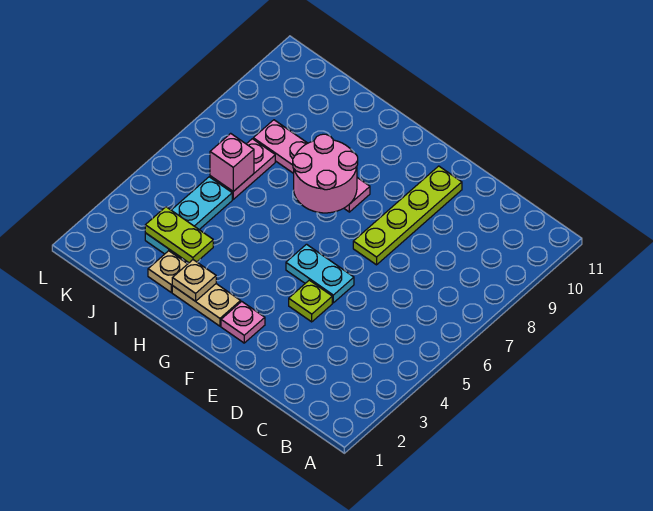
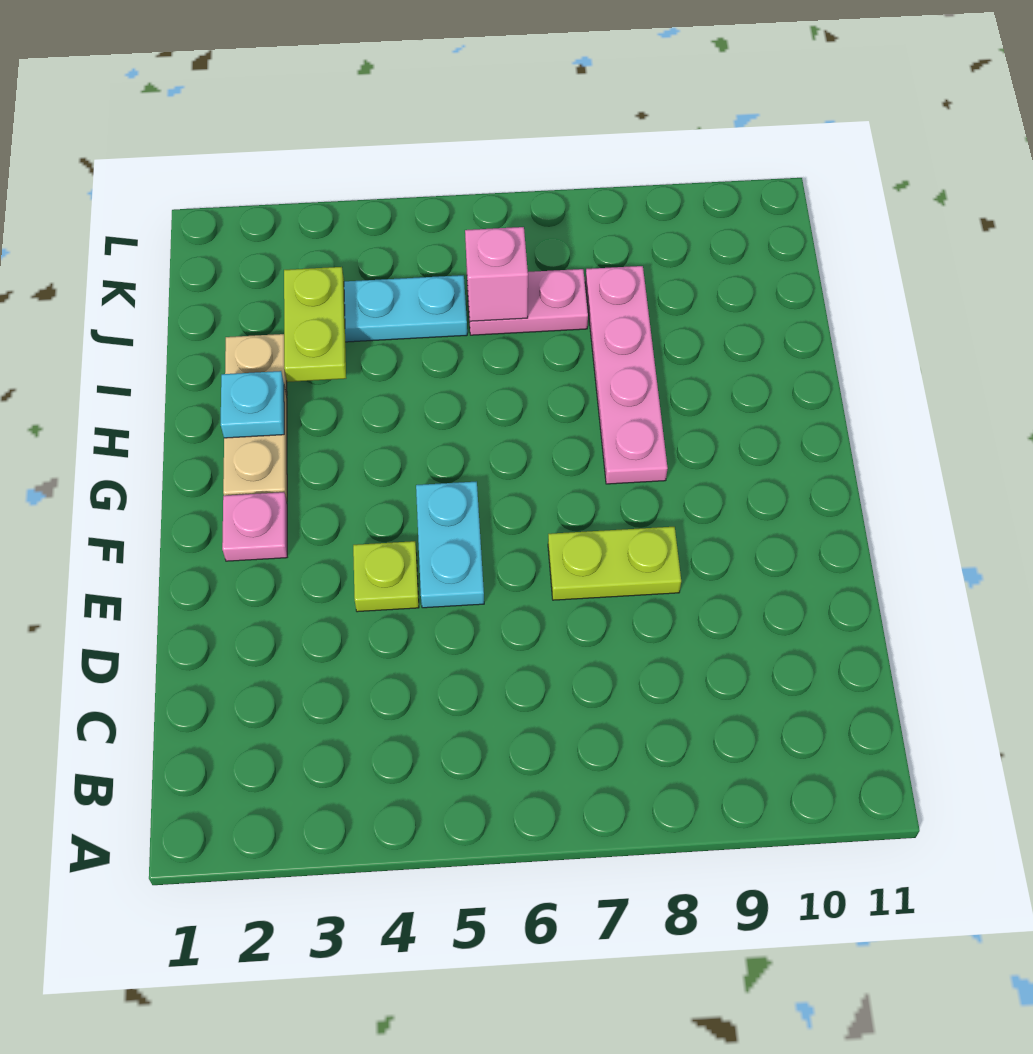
lime 1x4 plate [353,166,462,265] -> lime 1x2 plate [548,527,681,600]
pink 2x2 round brick [293,134,358,213] -> none
tan 1x1 plate [172,260,216,301] -> cyan 1x1 plate [221,371,284,438]

